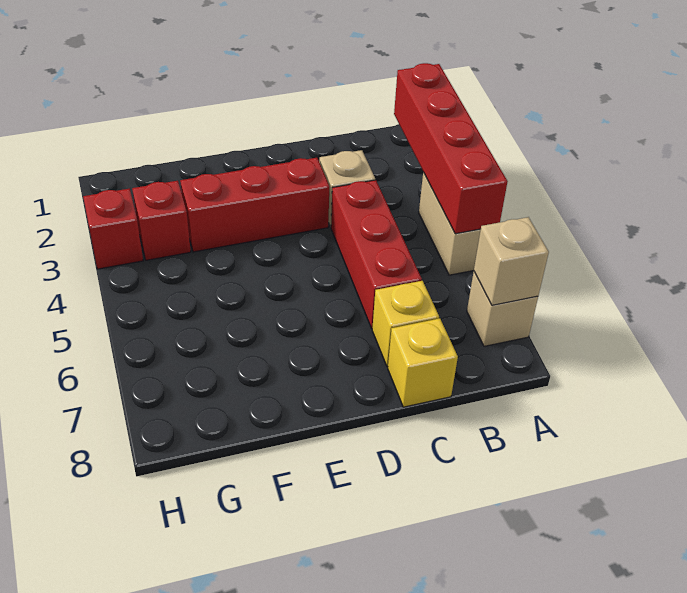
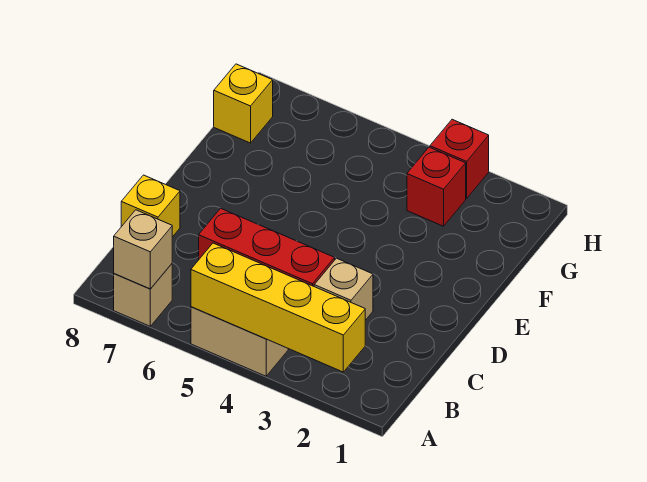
red 1x4 brick [394,63,508,234] -> yellow 1x4 brick [191,243,365,372]
yellow 1x1 brick [372,281,439,367] -> yellow 1x1 brick moved to [214,64,273,143]
red 1x3 brick [180,158,329,252] -> none

